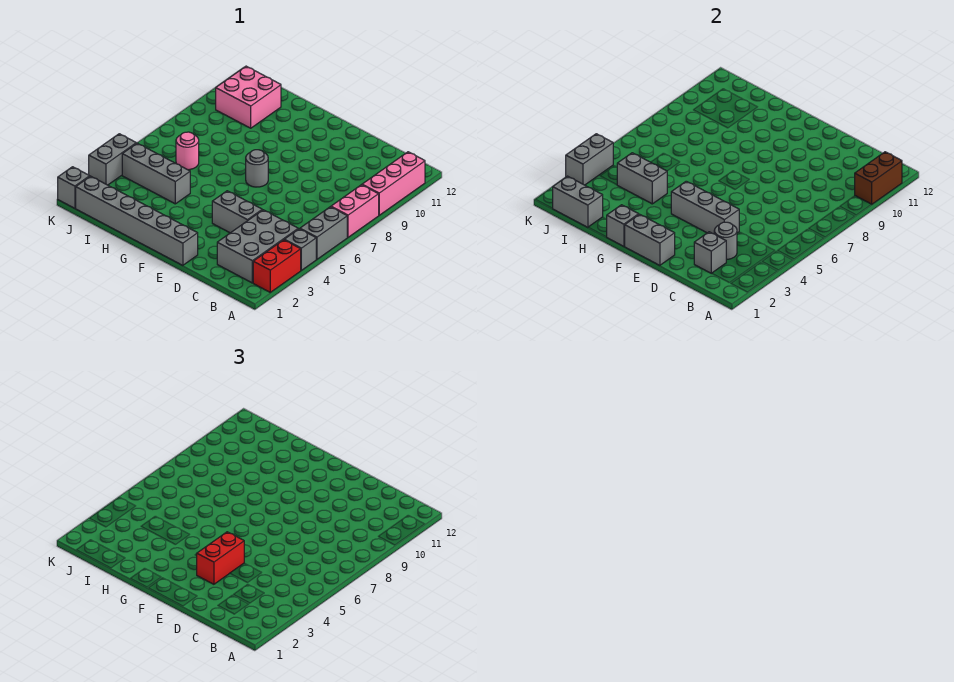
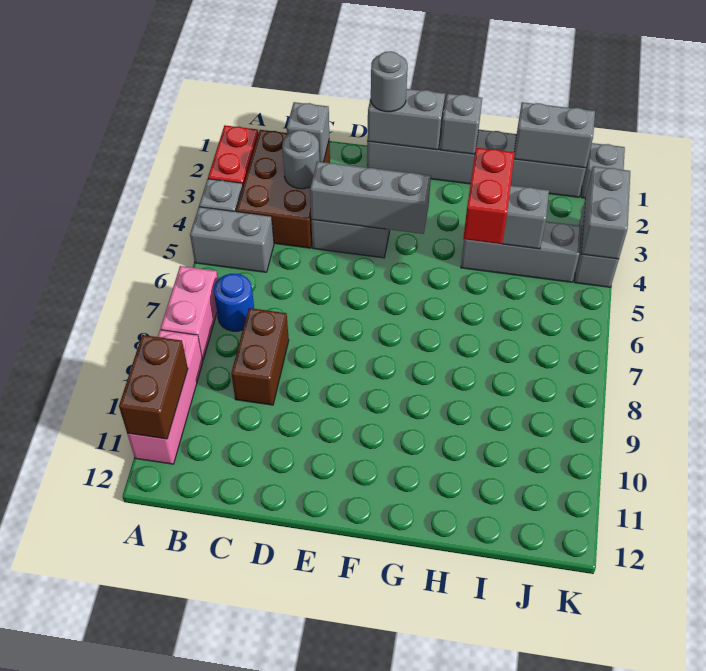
grey 1x2 brick [300,207,347,259] -> grey 1x2 brick turned to [190,207,274,272]
grey 2x3 brick [217,210,298,283] -> brown 2x3 brick [236,130,330,248]
none -> blue 1x1 round brick [214,274,254,331]
none -> brown 1x2 brick [231,308,289,405]
red 1x2 brick [197,532,244,584] -> red 1x2 brick moved to [463,148,515,244]
grey 1x1 round brick [246,150,268,187] -> grey 1x1 round brick moved to [371,51,408,112]
pink 1x1 round brick [176,132,199,170] -> none
pink 2x2 brick [216,66,281,128] -> none

